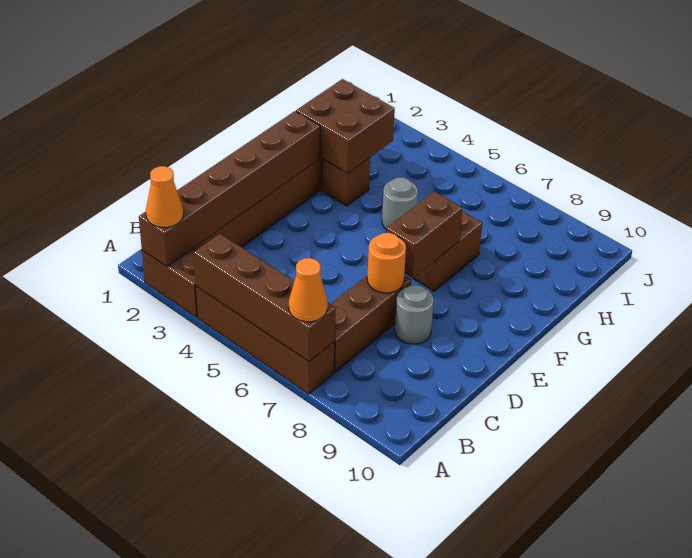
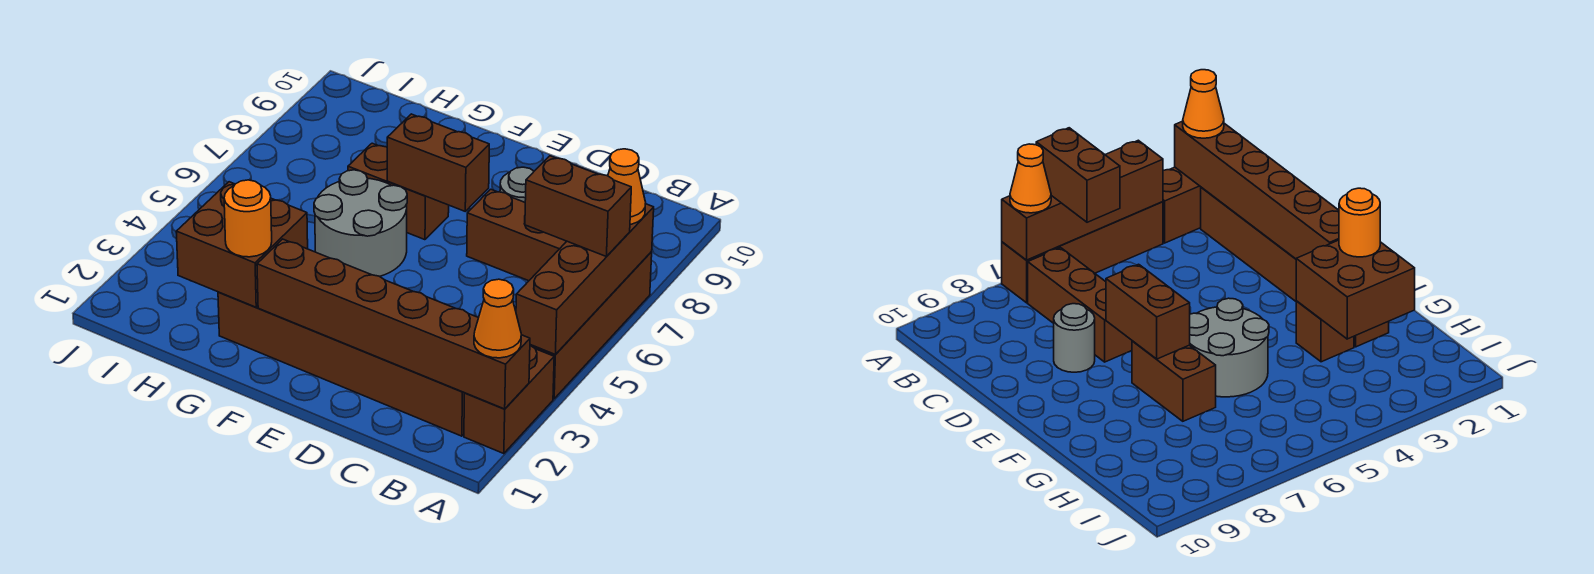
none -> brown 1x2 brick [525,156,631,257]
orange 1x1 round brick [367,233,406,293] -> orange 1x1 round brick moved to [224,180,272,257]
grey 1x1 round brick [382,177,418,229] -> grey 2x2 round brick [314,170,407,276]

